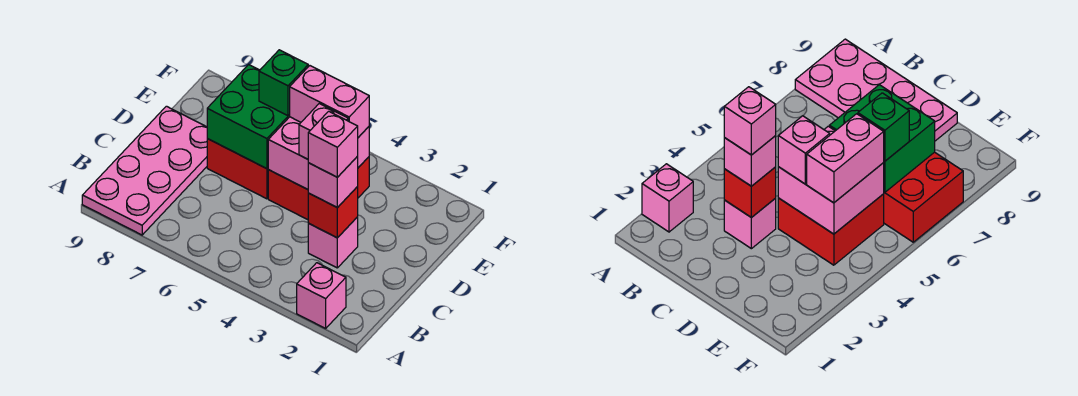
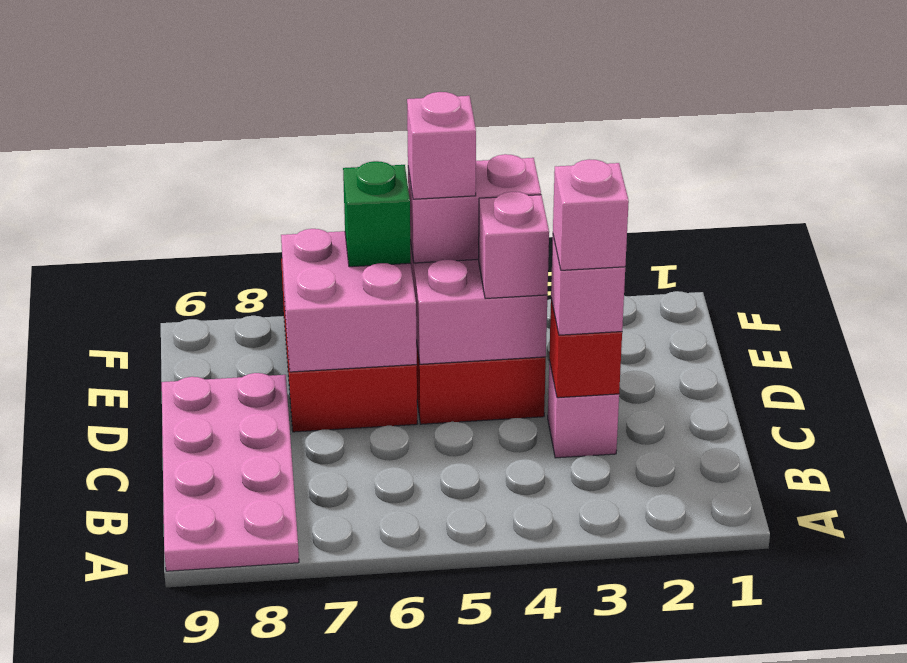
pink 1x1 brick [297,263,346,328] -> pink 1x1 brick moved to [407,92,476,199]
green 2x2 brick [207,65,290,169] -> pink 2x2 brick [281,229,417,372]

